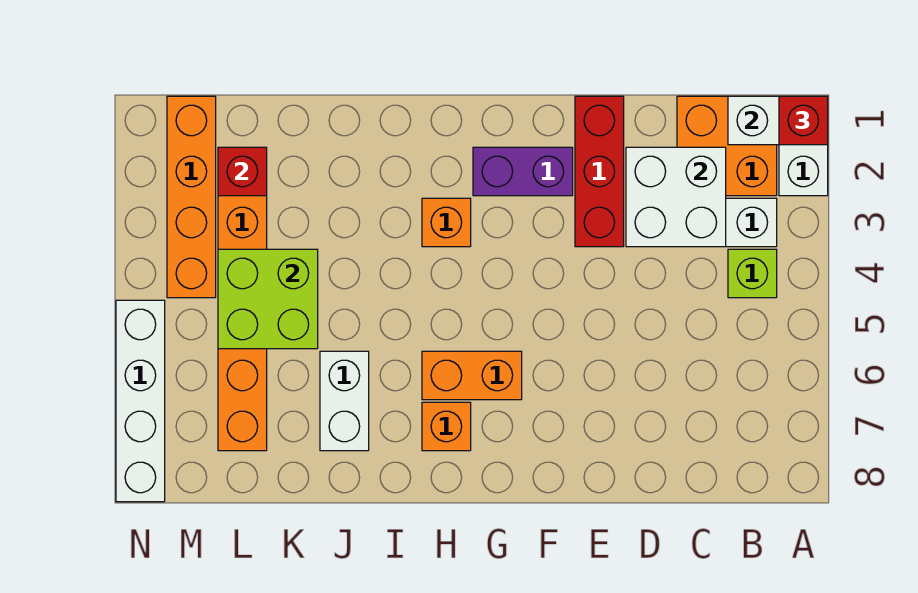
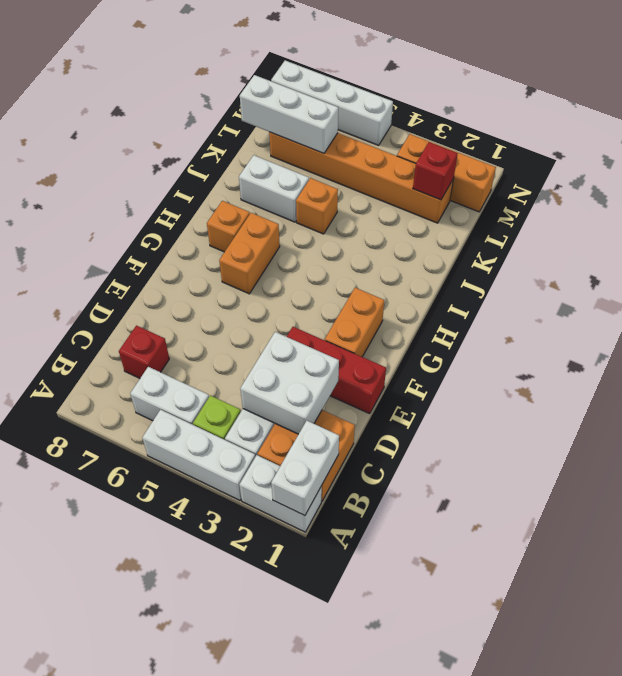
red 1x1 brick [779,96,828,145] -> red 1x1 brick moved to [119,326,169,378]
none -> white 1x3 brick [142,410,255,500]
none -> white 1x2 brick [130,367,209,425]
purple 1x2 brick [473,147,573,196] -> orange 1x2 brick [325,287,384,357]
orange 1x1 brick [422,198,471,247] -> orange 1x1 brick moved to [296,178,338,234]
lime 2x2 brick [218,249,318,349] -> none
none -> white 1x3 brick [240,75,338,153]
orange 1x4 brick [167,96,216,298] -> orange 1x3 brick [397,134,496,212]

